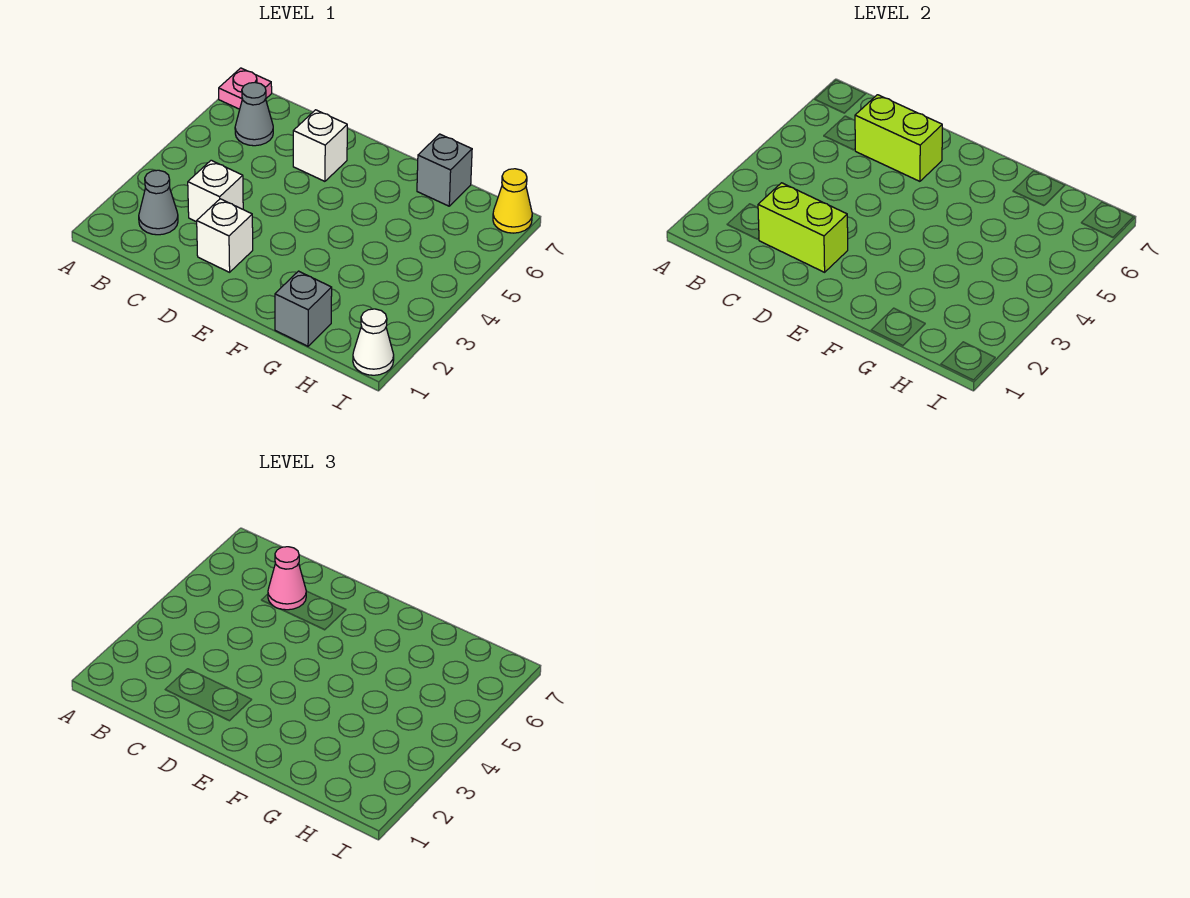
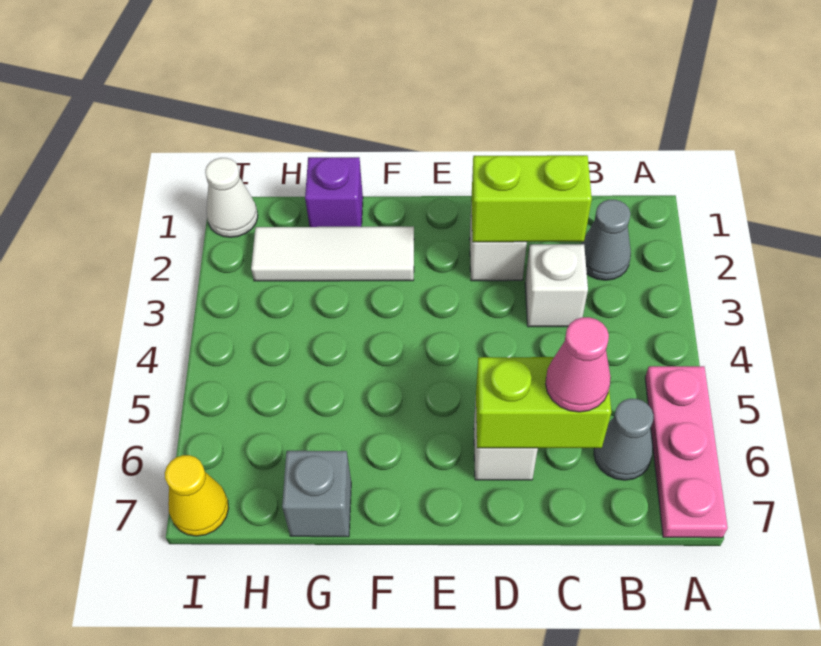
pink 1x1 plate [219,68,272,109] -> pink 1x3 plate [645,366,728,538]
none -> white 1x3 tile [251,227,414,281]
grey 1x1 brick [275,271,332,346] -> purple 1x1 brick [305,157,363,227]

